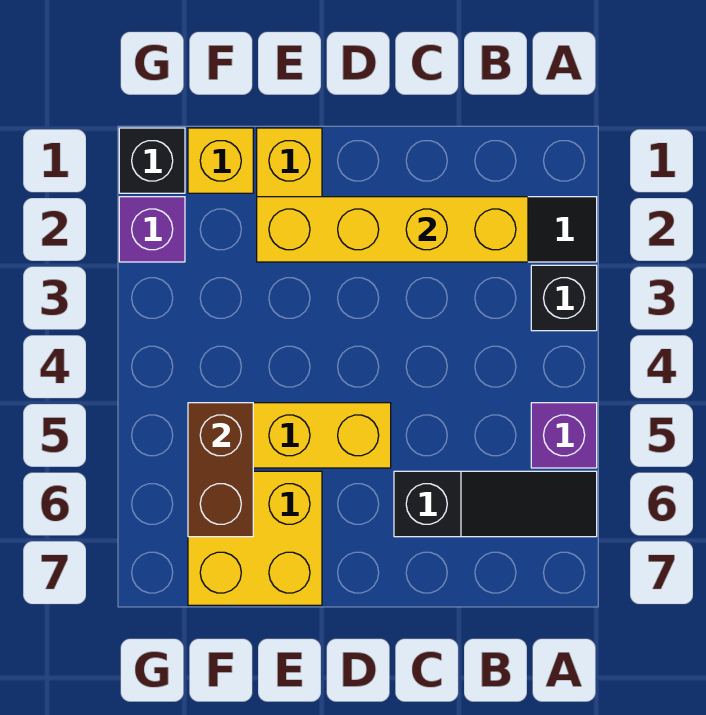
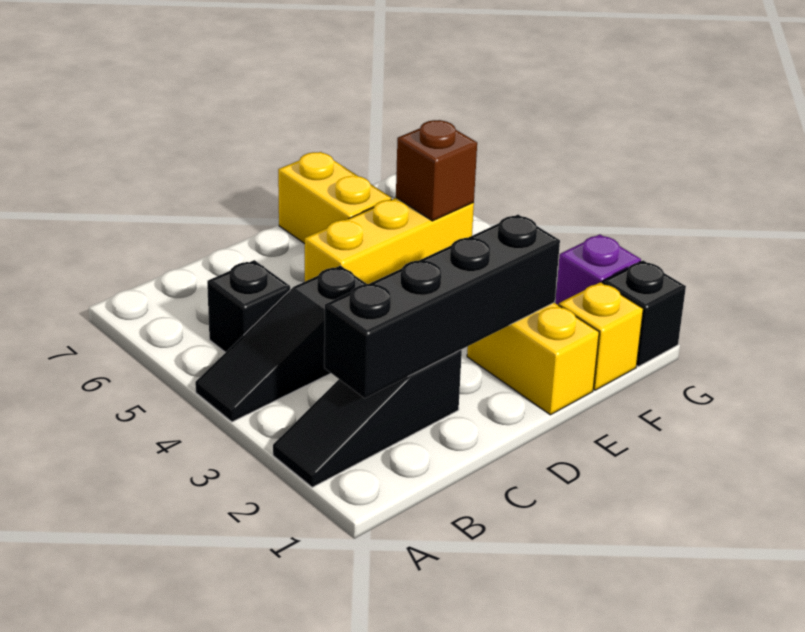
black 1x1 brick [531,265,597,331] -> black 1x1 brick moved to [207,260,290,353]
purple 1x1 brick [531,403,597,468] -> none
black 1x3 slope [394,471,597,537] -> black 1x3 slope moved to [195,266,366,422]
yellow 1x4 brick [257,197,528,262] -> black 1x4 brick [324,215,560,398]
yellow 2x2 brick [188,471,322,605] -> yellow 1x2 brick [278,152,392,244]
brown 1x2 brick [188,403,253,537] -> brown 1x1 brick [396,120,477,221]

